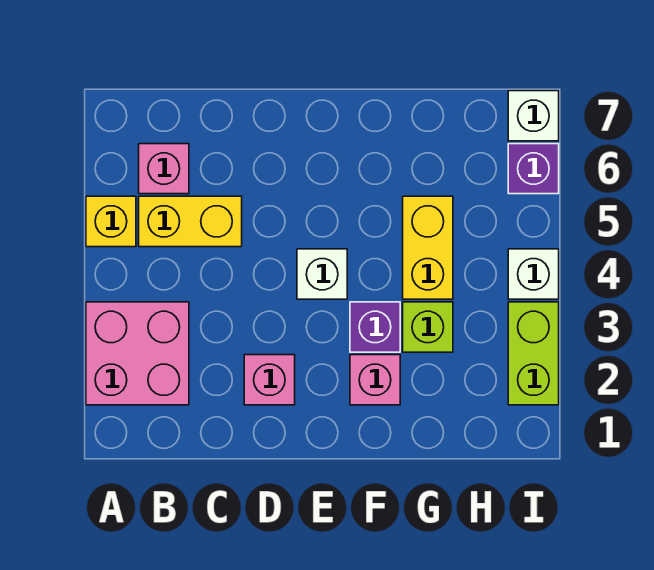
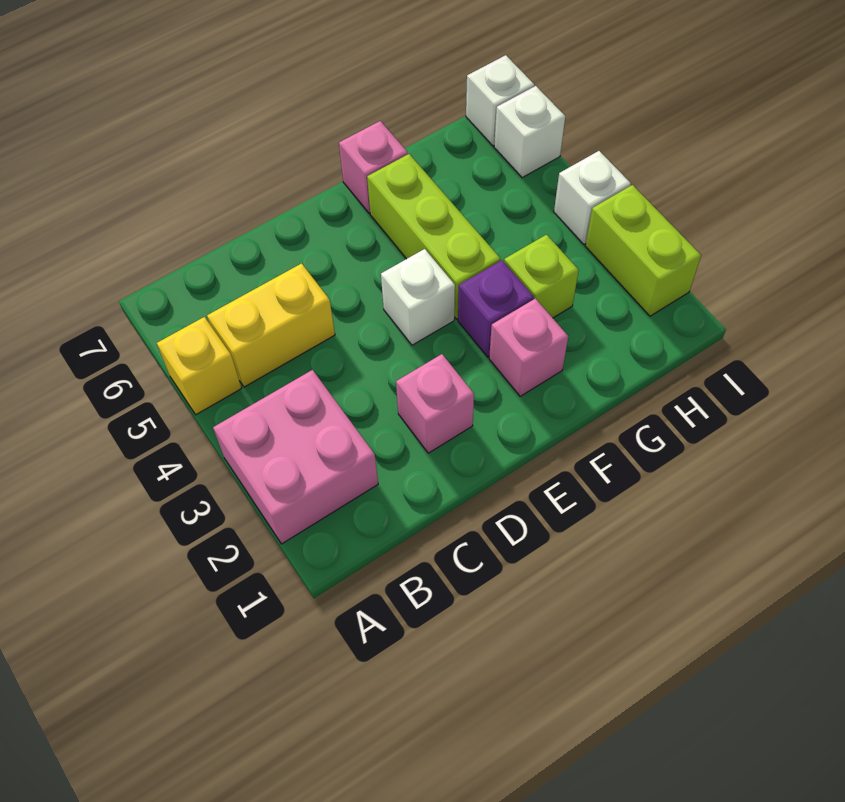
pink 1x1 brick [139,144,189,194] -> pink 1x1 brick moved to [339,121,408,213]
none -> lime 1x3 brick [367,154,500,319]
yellow 1x2 brick [403,196,453,299] -> none
purple 1x1 brick [508,144,559,194] -> white 1x1 brick [494,86,565,178]

